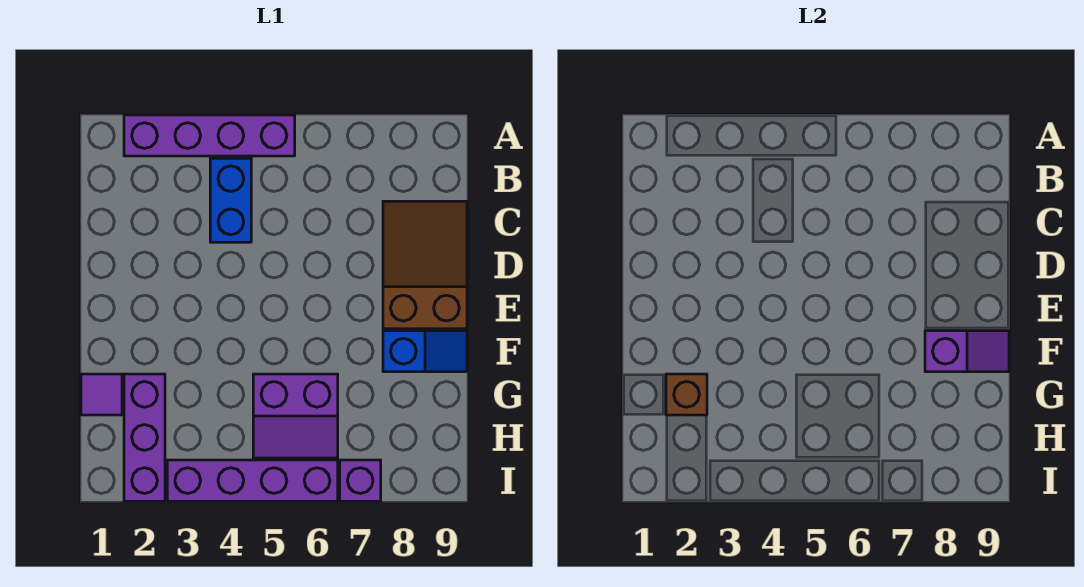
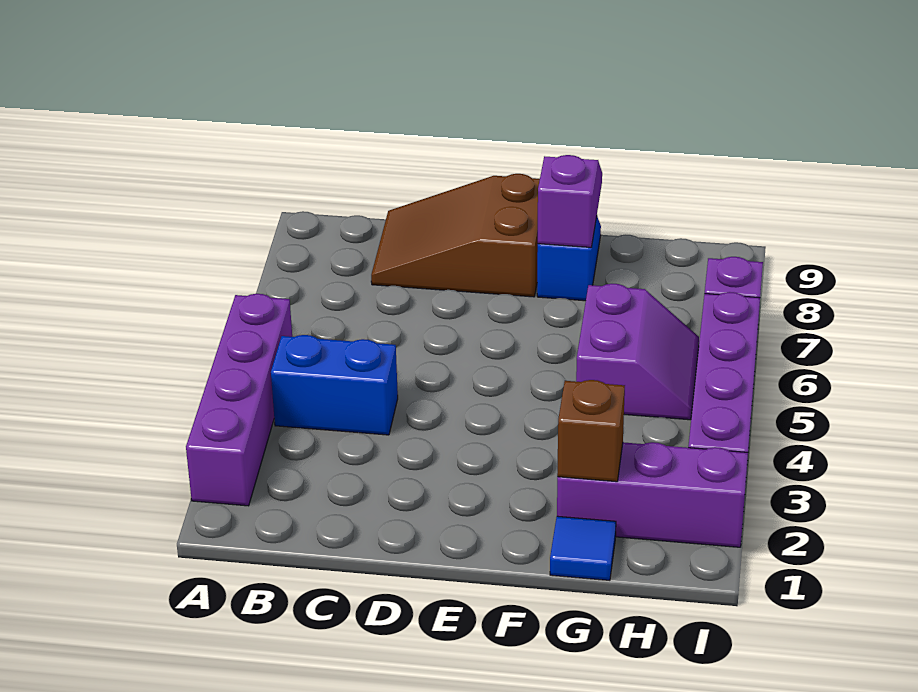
purple 1x1 tile [81,374,122,415] -> blue 1x1 tile [550,516,616,580]

